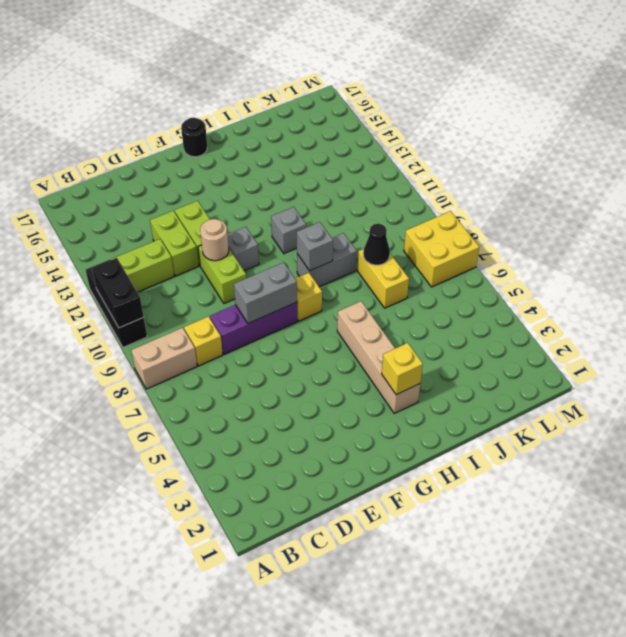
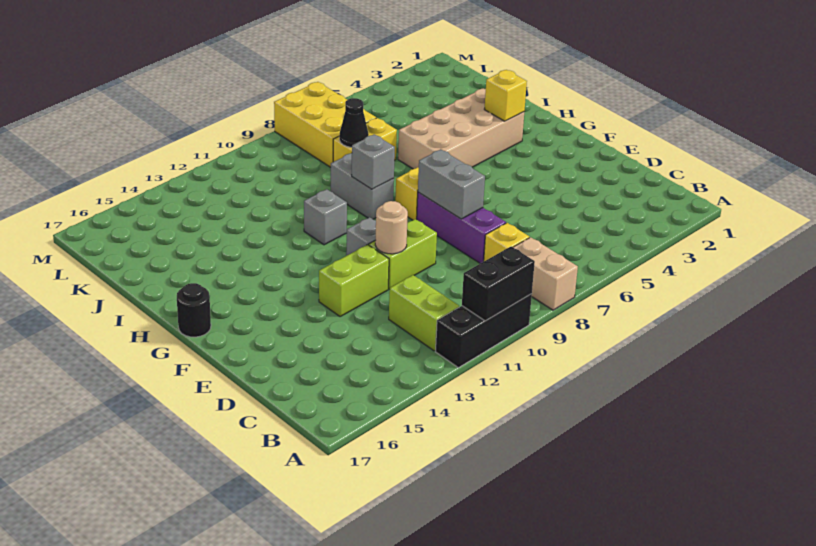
lime 1x2 brick [150,211,199,276] -> none
tan 1x4 brick [337,301,420,413] -> tan 2x4 brick [398,88,524,169]
yellow 2x2 brick [404,211,479,287] -> yellow 2x3 brick [274,82,376,167]

